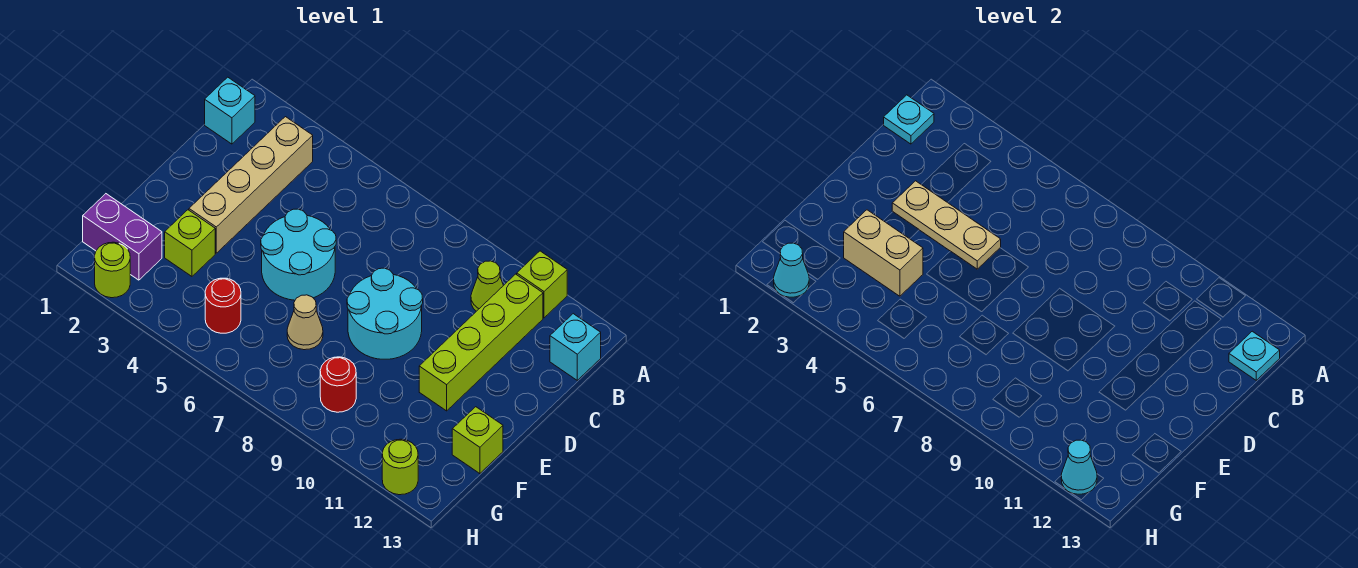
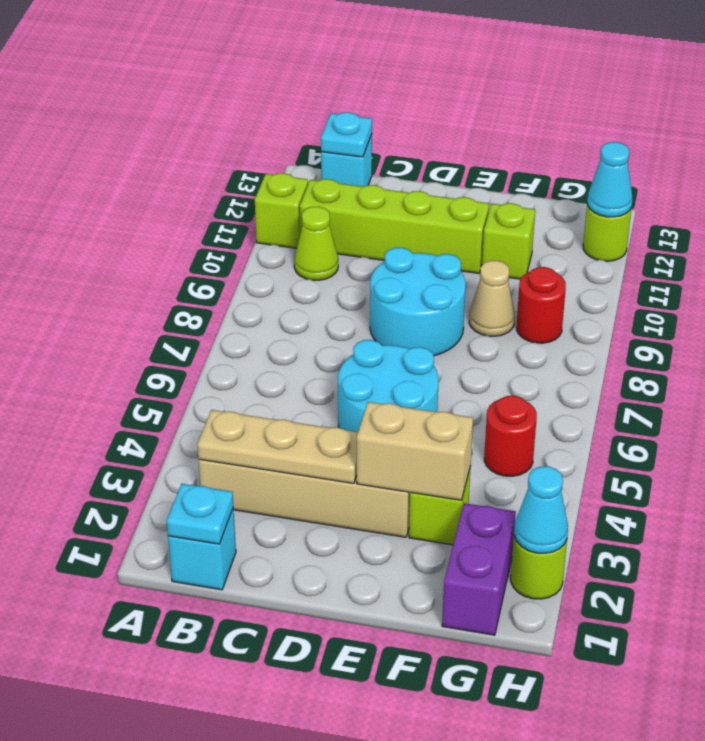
tan 1x3 plate [892,181,1001,269] -> tan 1x3 plate turned to [197,410,358,484]
tan 1x2 brick [844,210,923,296] -> tan 1x2 brick turned to [357,402,473,500]
tan 1x1 cone [287,295,323,350] -> tan 1x1 cone moved to [469,261,515,336]
lime 1x1 brick [452,407,503,474] -> lime 1x1 brick moved to [482,203,535,279]

